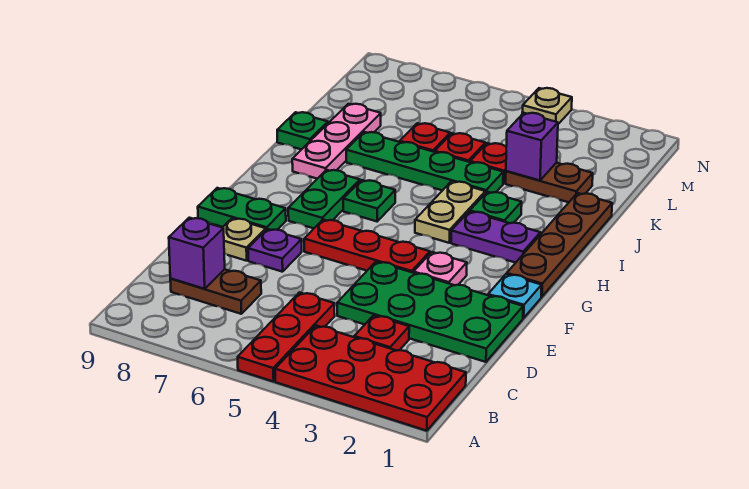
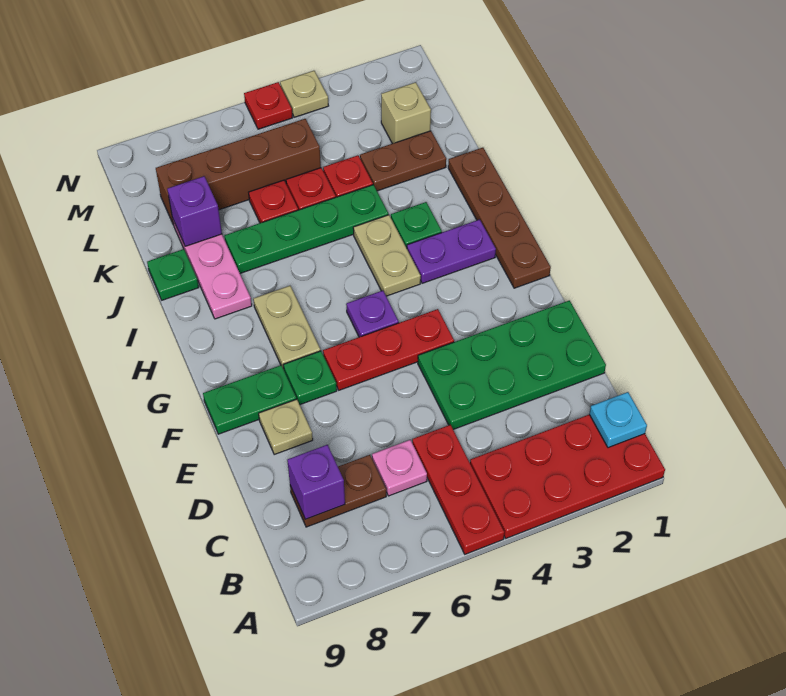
red 1x1 plate [354,315,409,351] -> red 1x1 plate moved to [244,82,293,129]
purple 1x1 plate [248,229,302,272] -> purple 1x1 plate moved to [346,291,399,337]
cyan 1x1 plate [488,274,542,318] -> cyan 1x1 plate moved to [589,392,647,448]
pink 1x1 plate [414,252,467,285] -> pink 1x1 plate moved to [372,440,427,496]
green 1x2 plate [288,170,360,228] -> tan 1x2 plate [253,286,321,369]
green 1x1 plate [343,180,395,221] -> green 1x1 plate moved to [283,351,337,405]
purple 1x1 brick [506,113,558,180] -> purple 1x1 brick moved to [167,176,222,246]
none -> tan 1x1 brick [381,82,431,144]
none -> brown 1x4 brick [156,119,321,225]

